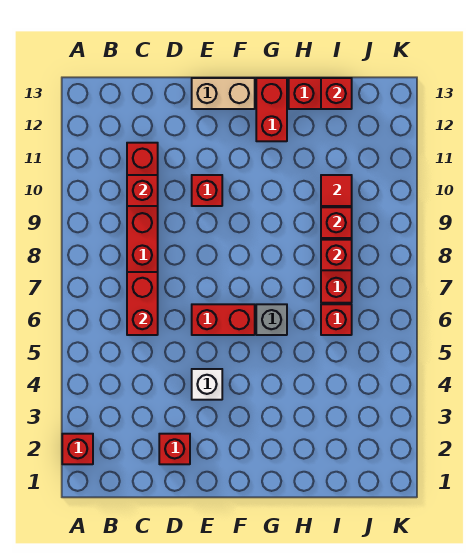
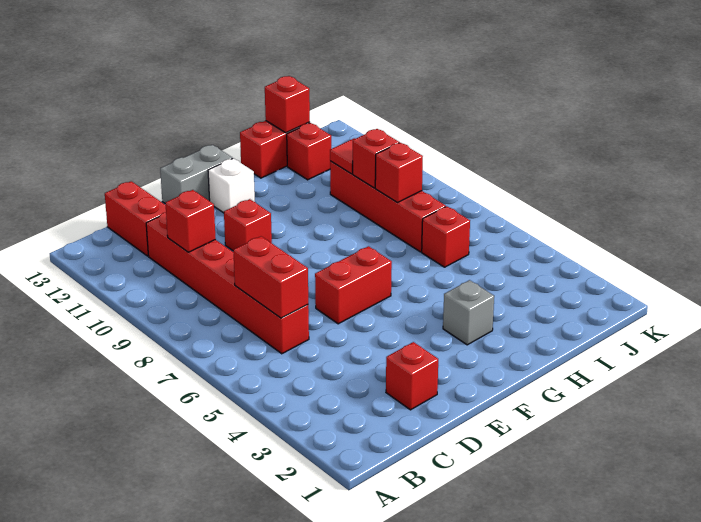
red 1x1 brick [62,434,93,464] -> red 1x1 brick moved to [287,123,331,180]
white 1x1 brick [192,369,222,400] -> white 1x1 brick moved to [208,158,255,213]
tan 1x2 brick [192,78,255,109] -> grey 1x2 brick [160,145,233,203]
grey 1x1 brick [256,304,287,335] -> grey 1x1 brick moved to [443,280,494,345]
red 1x2 brick [256,78,287,141] -> red 1x2 brick moved to [105,181,166,256]

